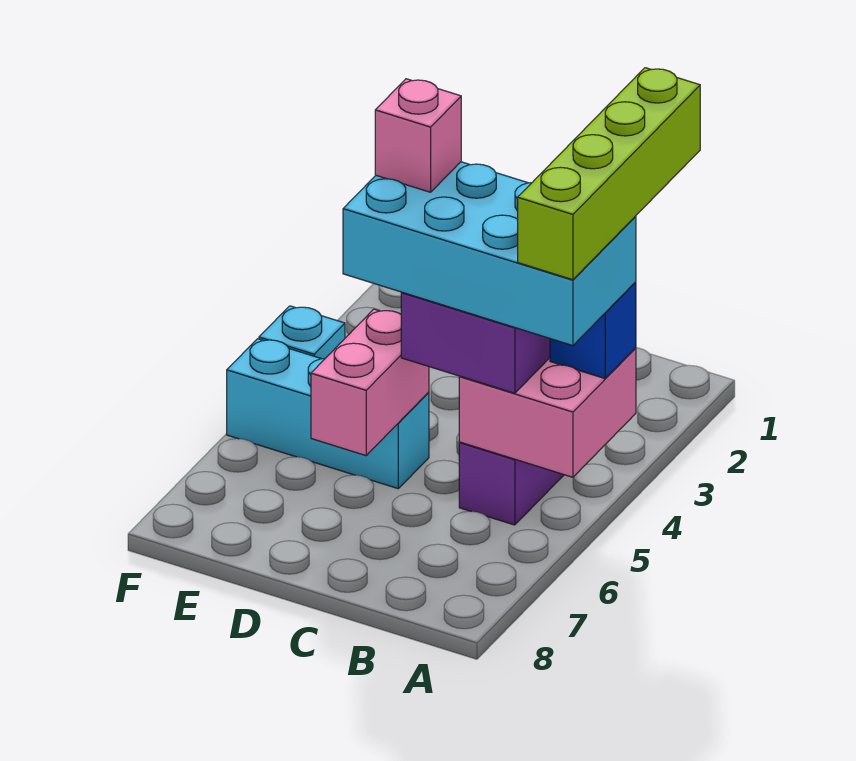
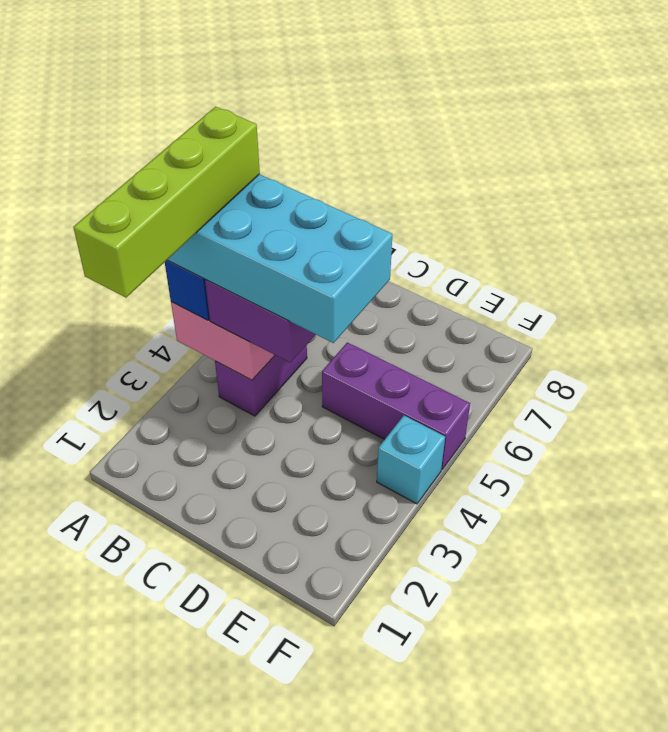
pink 1x1 brick [375,79,461,192] -> none
cyan 1x3 brick [227,339,429,488] -> purple 1x3 brick [322,342,470,469]
pink 1x2 brick [311,309,429,456] -> none

